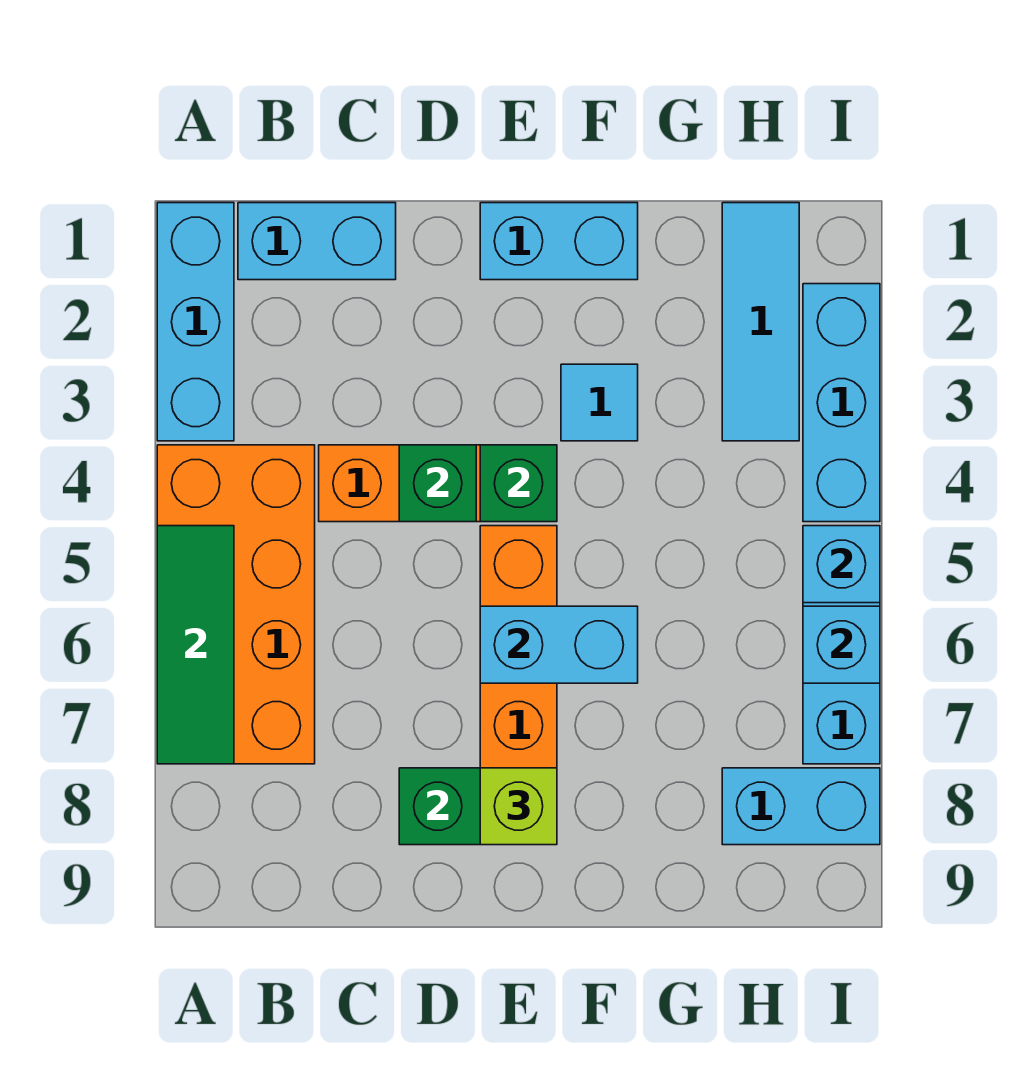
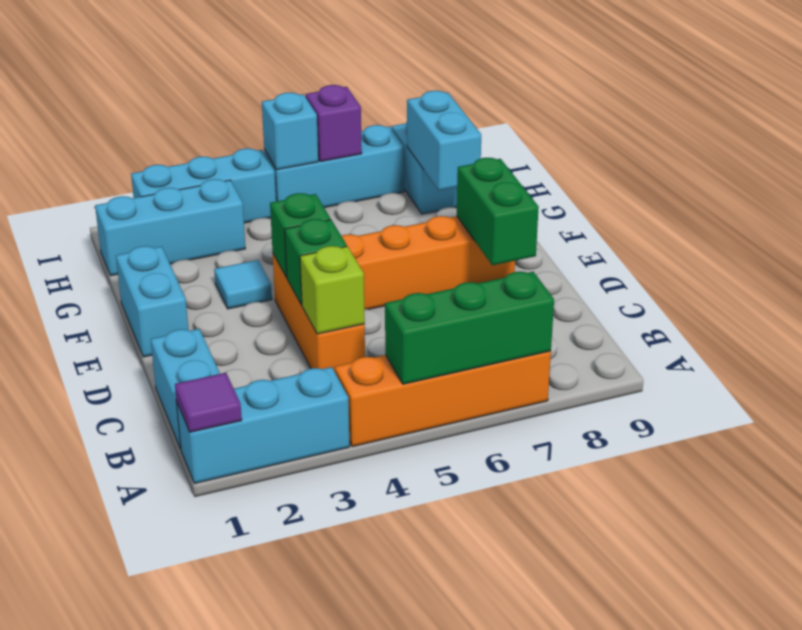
none -> purple 1x1 tile [175,373,242,432]
orange 2x4 brick [157,445,315,764] -> orange 1x4 brick [334,351,551,447]
green 1x3 tile [157,526,234,764] -> green 1x3 brick [385,272,554,384]
cyan 1x2 brick [480,606,638,683] -> cyan 1x2 brick moved to [407,91,481,190]
lime 1x1 brick [480,768,557,845] -> lime 1x1 brick moved to [300,246,365,334]
cyan 1x3 tile [722,203,799,441] -> cyan 1x3 brick [95,179,245,276]
cyan 1x1 brick [803,606,880,683] -> purple 1x1 brick [306,85,362,162]

